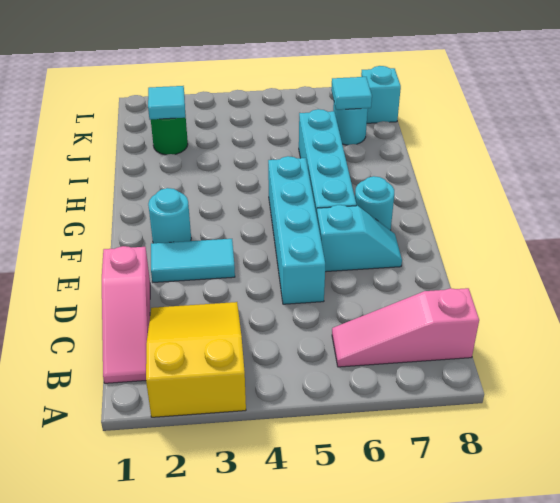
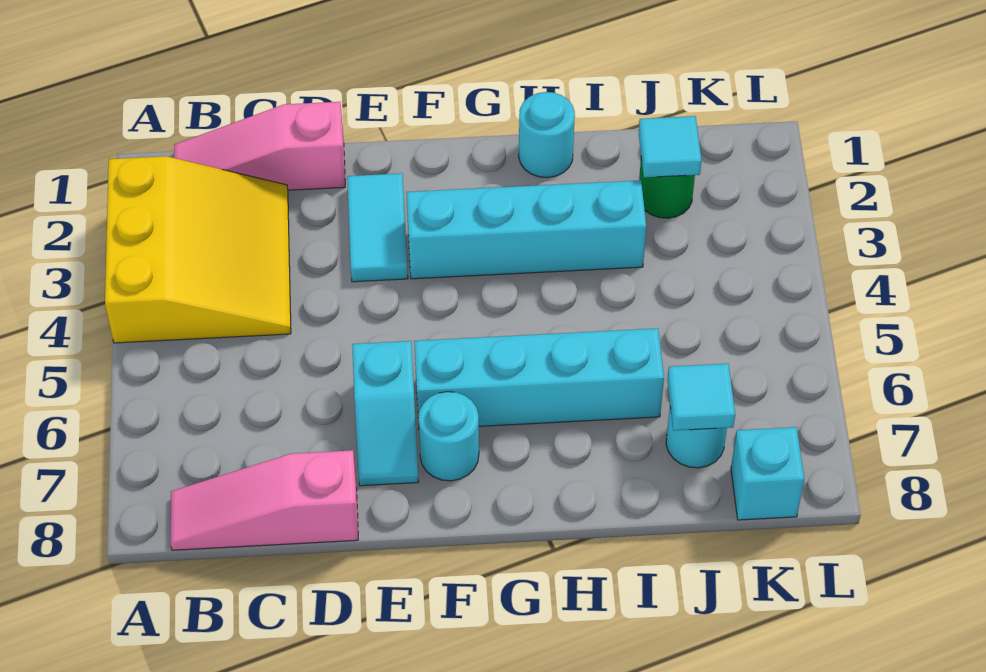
yellow 2x3 slope [146,302,246,417] -> yellow 3x3 slope [105,156,291,343]
pink 1x3 slope [332,288,479,367] -> pink 1x3 slope turned to [171,450,358,550]
cyan 1x4 brick [268,156,325,304] -> cyan 1x4 brick moved to [406,180,646,279]
cyan 1x1 round brick [148,188,191,243] -> cyan 1x1 round brick moved to [519,92,575,178]

